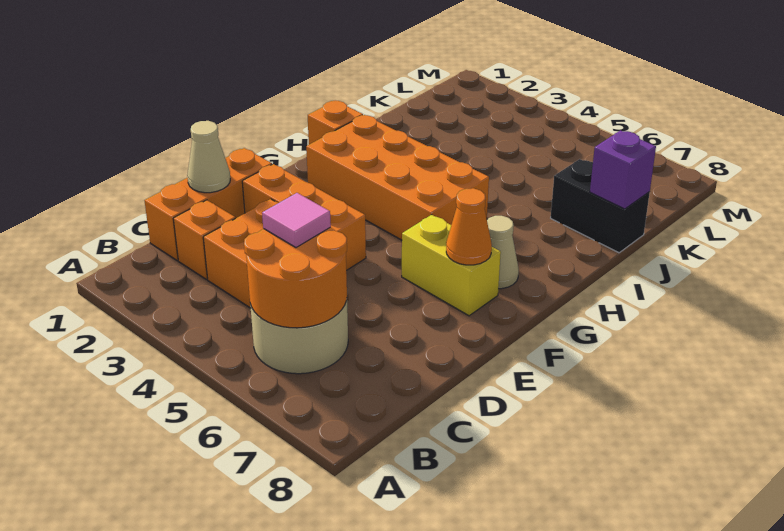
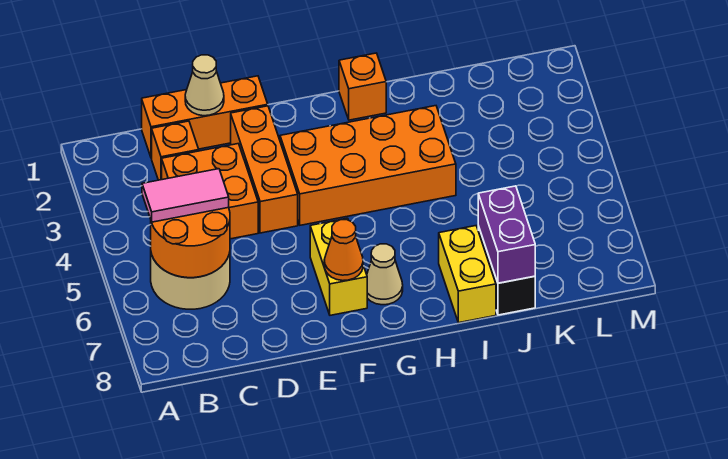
pink 1x1 tile [262,193,331,247] -> pink 1x2 tile [142,169,229,222]
orange 2x4 brick [306,115,489,240] -> orange 2x4 brick turned to [280,106,456,225]
none -> yellow 1x2 brick [439,226,496,323]
purple 1x1 brick [590,131,656,209] -> purple 1x2 brick [478,186,535,283]

